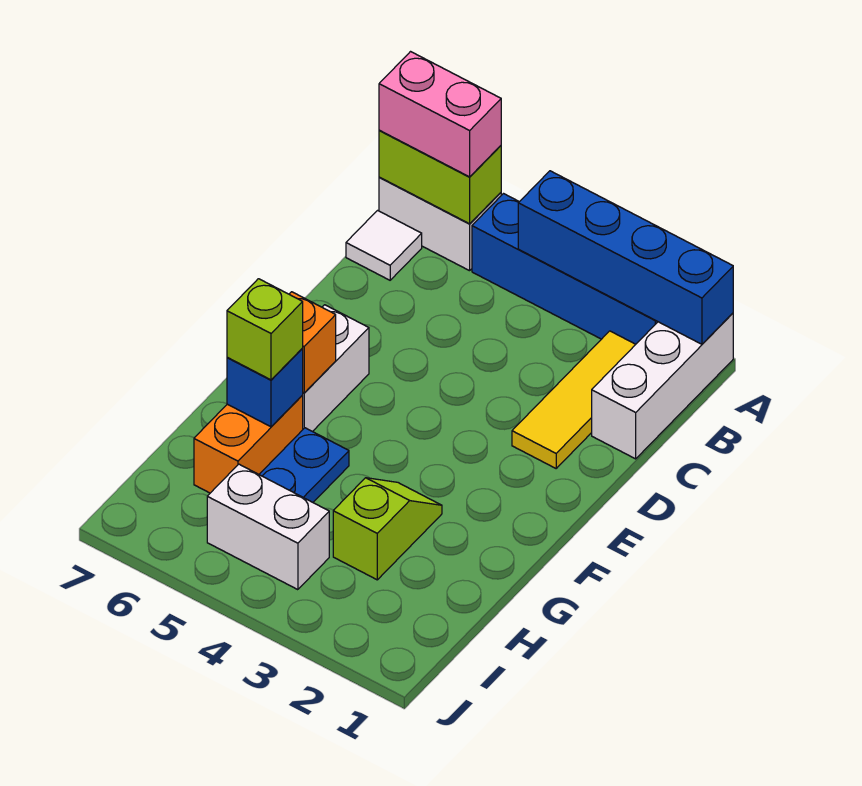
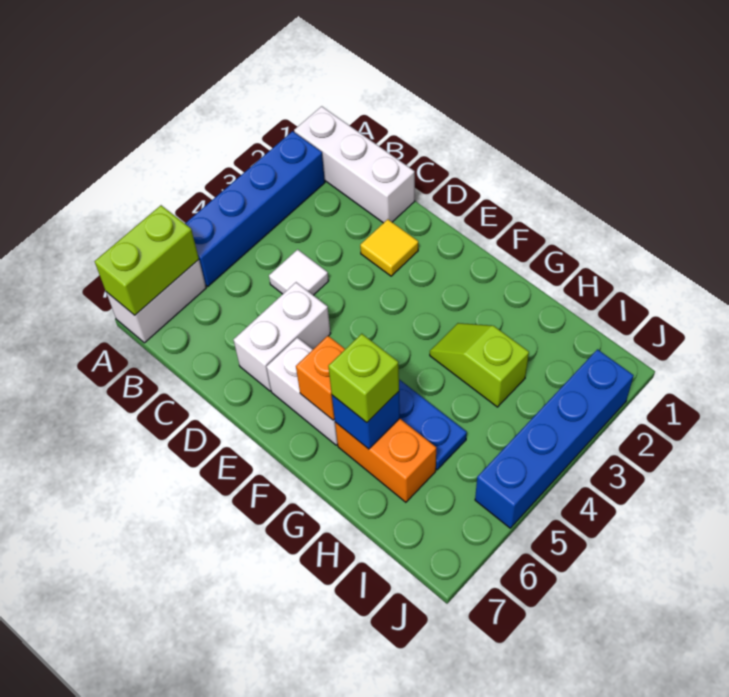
blue 1x4 brick [518,171,733,344] -> blue 1x4 brick moved to [475,349,634,528]
pink 1x2 brick [379,52,501,177] -> none
yellow 1x3 tile [512,331,636,468] -> yellow 1x1 tile [360,219,418,276]
white 1x1 tile [346,210,422,280] -> white 1x1 tile moved to [269,249,329,295]
white 1x2 brick [207,464,329,590] -> white 1x2 brick moved to [233,282,331,391]

